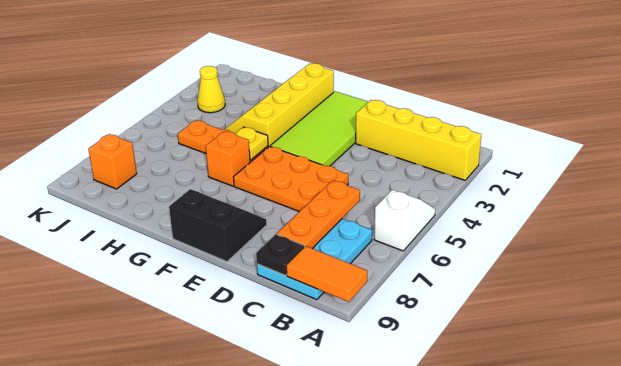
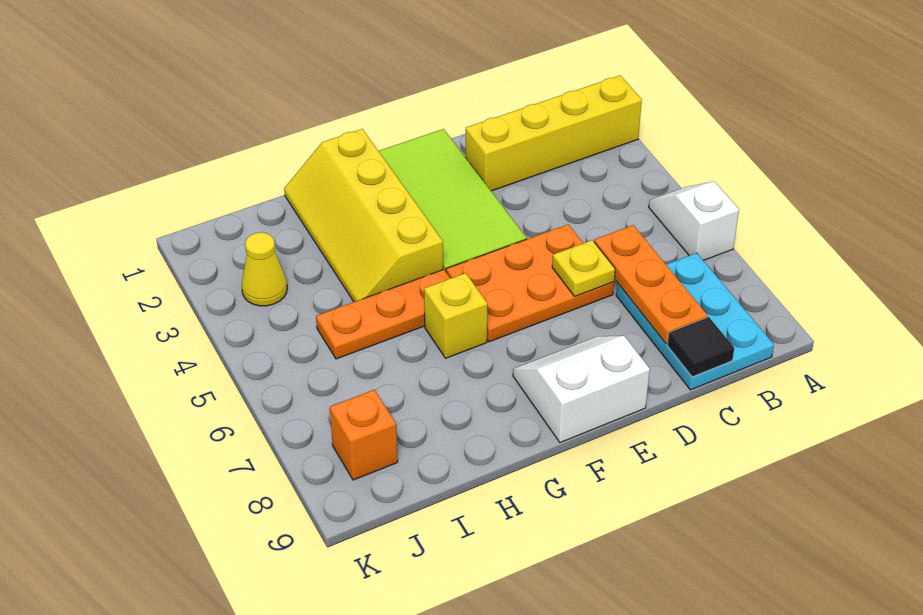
orange 1x2 tile [287,246,367,302] -> none
black 1x1 plate [256,234,305,276] -> black 1x1 tile [667,317,734,377]
black 2x2 slope [169,189,267,262] -> white 2x2 slope [513,336,650,443]
yellow 1x1 plate [235,127,268,160] -> yellow 1x1 plate moved to [552,240,615,296]
orange 1x1 brick [206,131,250,186] -> yellow 1x1 brick [424,273,487,358]

